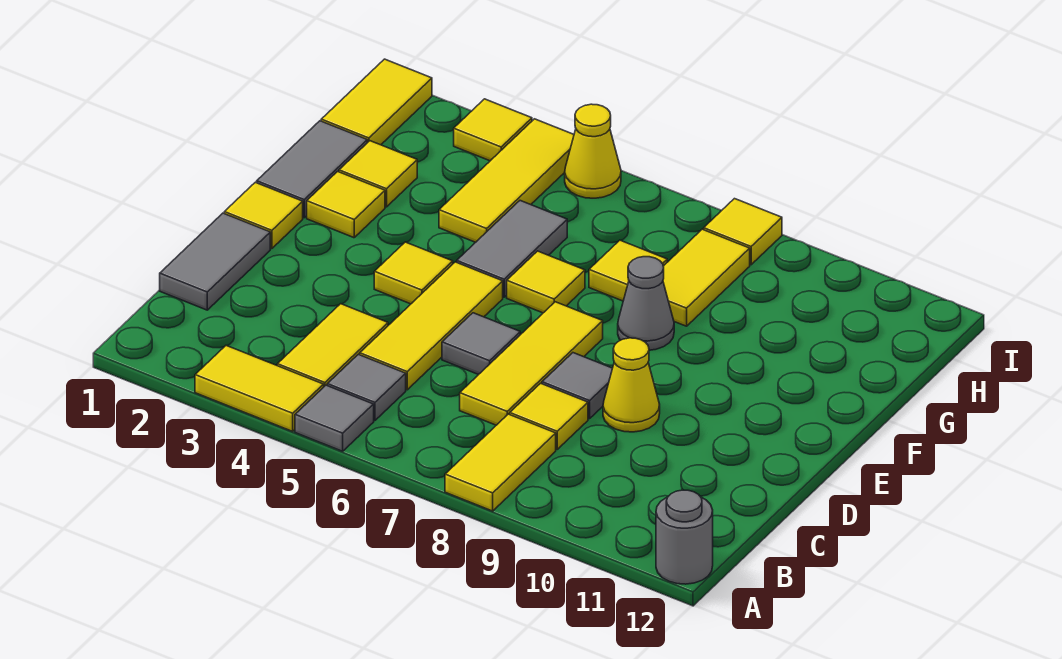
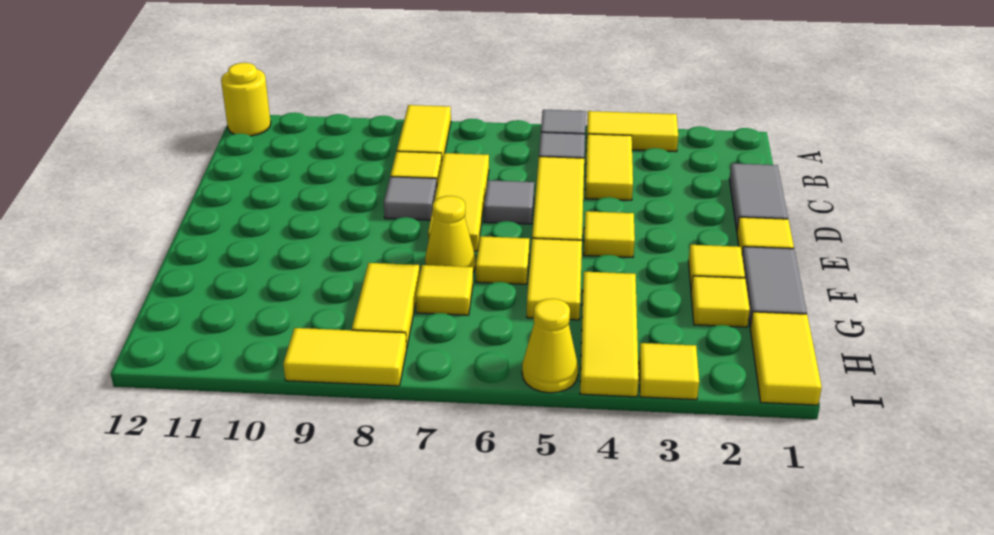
grey 1x1 round brick [656,490,713,584] -> yellow 1x1 round brick [221,63,271,136]
yellow 1x1 cone [603,338,660,432] -> yellow 1x1 cone moved to [425,196,475,272]
grey 1x2 tile [457,201,567,297] -> yellow 1x2 tile [527,238,582,320]
grey 1x1 cone [618,257,674,350] -> none
yellow 1x1 tile [703,199,782,265] -> yellow 1x2 tile [283,328,407,386]

